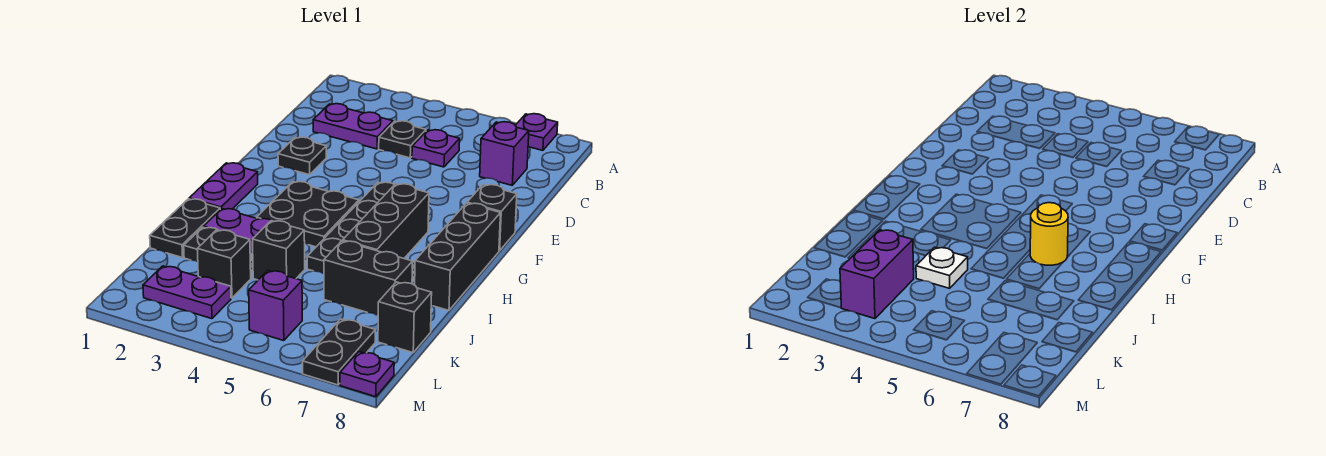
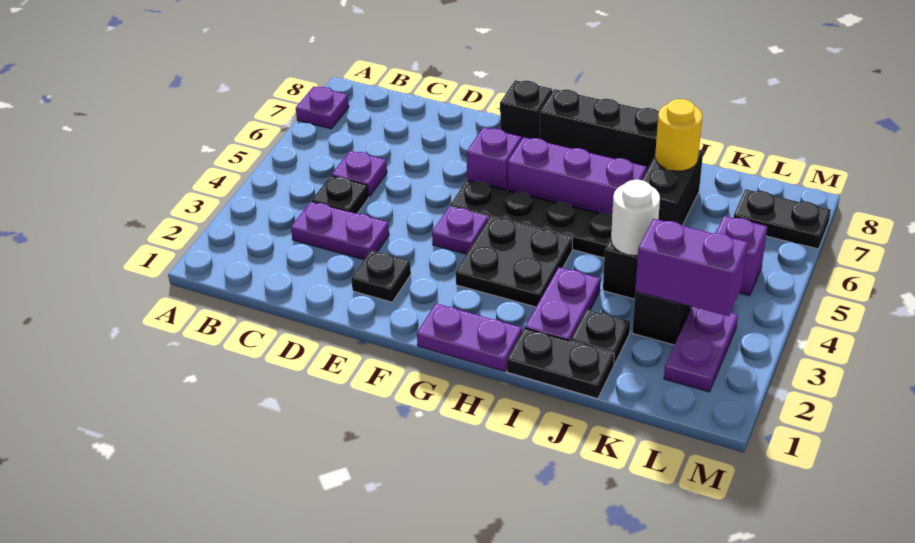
purple 1x2 plate [313,104,393,149] -> purple 1x2 plate turned to [291,202,389,260]
purple 1x1 brick [480,122,529,185] -> purple 1x1 brick moved to [467,128,521,190]
black 1x3 brick [343,184,429,258] -> purple 1x3 brick [508,137,647,215]
yellow 1x1 round brick [1030,203,1068,265] -> yellow 1x1 round brick moved to [655,99,702,171]
white 1x1 plate [916,247,968,288] -> white 1x1 round brick [611,180,660,256]
black 1x1 brick [378,282,432,352] -> none
purple 1x1 plate [340,352,394,397] -> purple 1x1 plate moved to [432,206,488,254]

